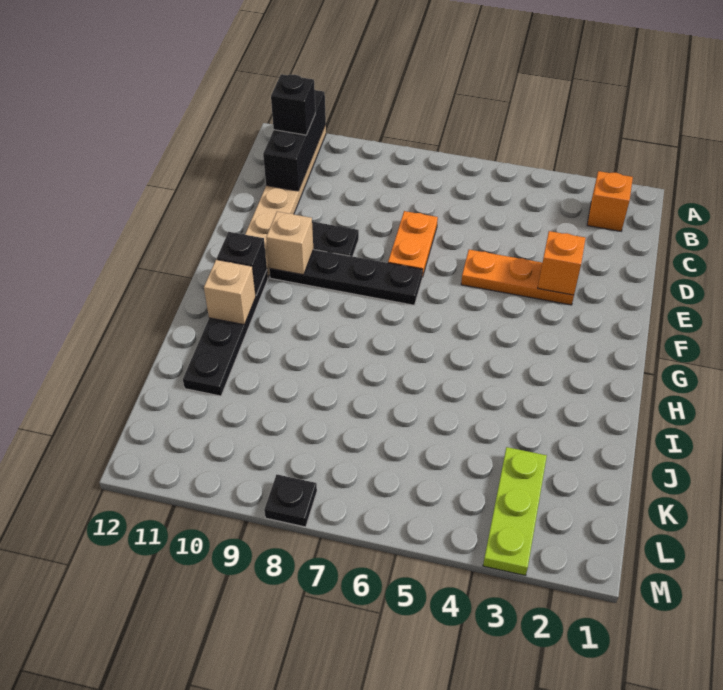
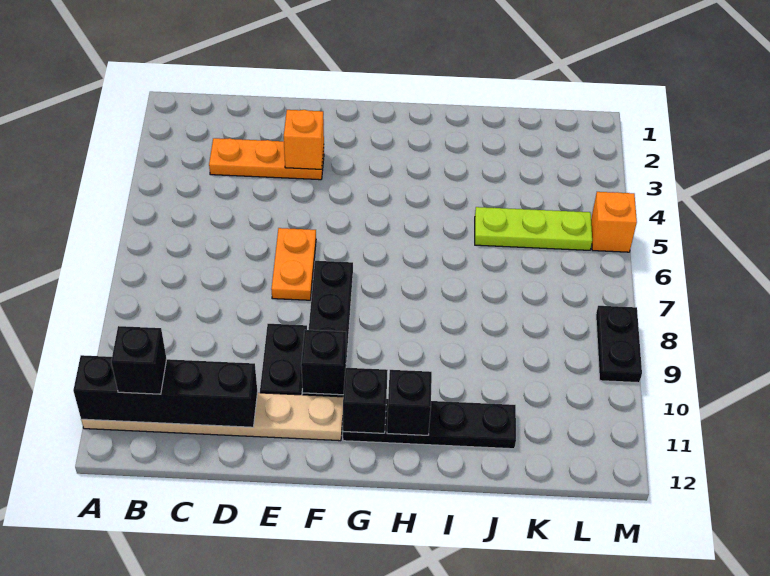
black 1x3 brick [263,90,326,191] -> black 1x4 brick [73,355,258,427]
orange 1x1 brick [587,171,633,231] -> orange 1x1 brick moved to [591,192,637,252]
orange 1x2 plate [388,211,438,277] -> orange 1x2 plate turned to [271,228,316,300]
orange 1x3 plate [461,250,574,305] -> orange 1x3 plate turned to [209,138,324,180]
tan 1x1 brick [266,212,313,275] -> black 1x1 brick [301,330,346,395]
tan 1x1 brick [204,260,256,325] -> black 1x1 brick [387,370,432,435]
lime 1x3 plate [483,447,547,576] -> lime 1x3 plate moved to [475,207,592,250]
black 1x1 plate [264,475,317,527] -> black 1x2 plate [596,306,642,383]

